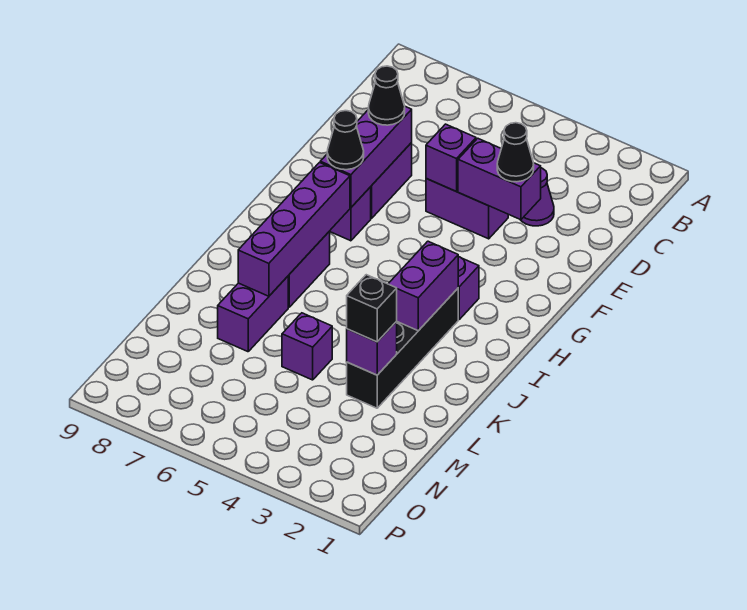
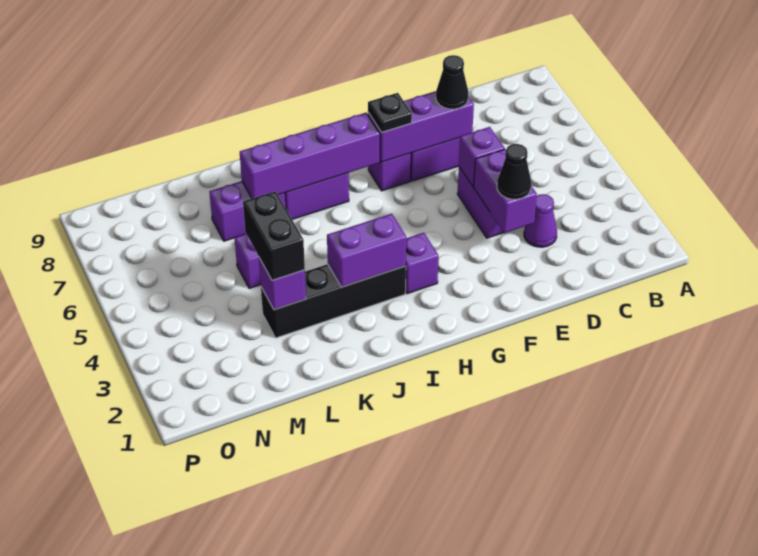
black 1x1 cone [327,111,364,170] -> black 1x1 plate [368,93,412,132]
black 1x1 brick [347,275,397,342] -> black 1x2 brick [243,191,305,280]

